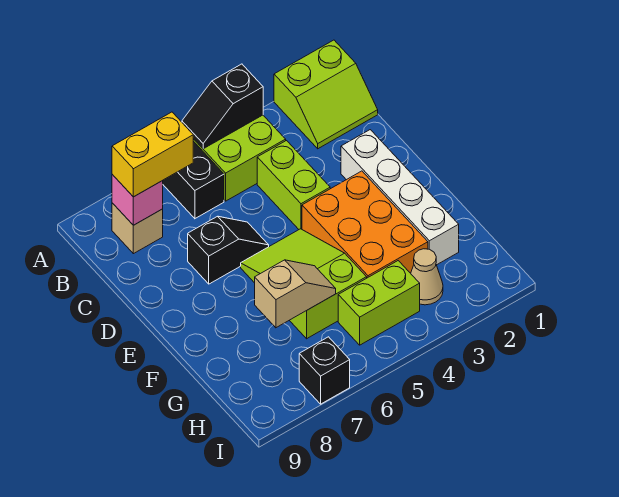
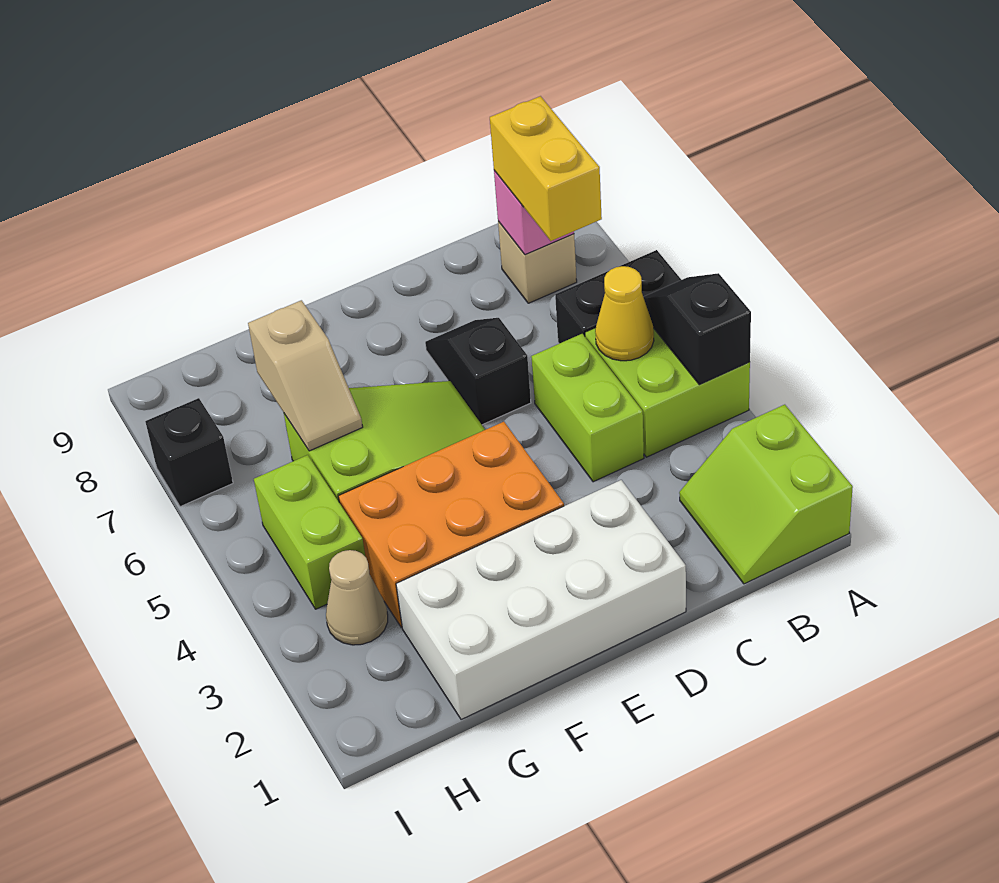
none -> yellow 1x1 cone [595,266,654,361]
lime 1x2 brick [257,141,330,229] -> lime 1x2 brick turned to [531,334,644,482]
white 1x4 brick [341,130,459,265] -> white 2x4 brick [396,480,686,720]
black 1x2 slope [188,216,269,284] -> black 1x2 slope turned to [425,318,531,425]

